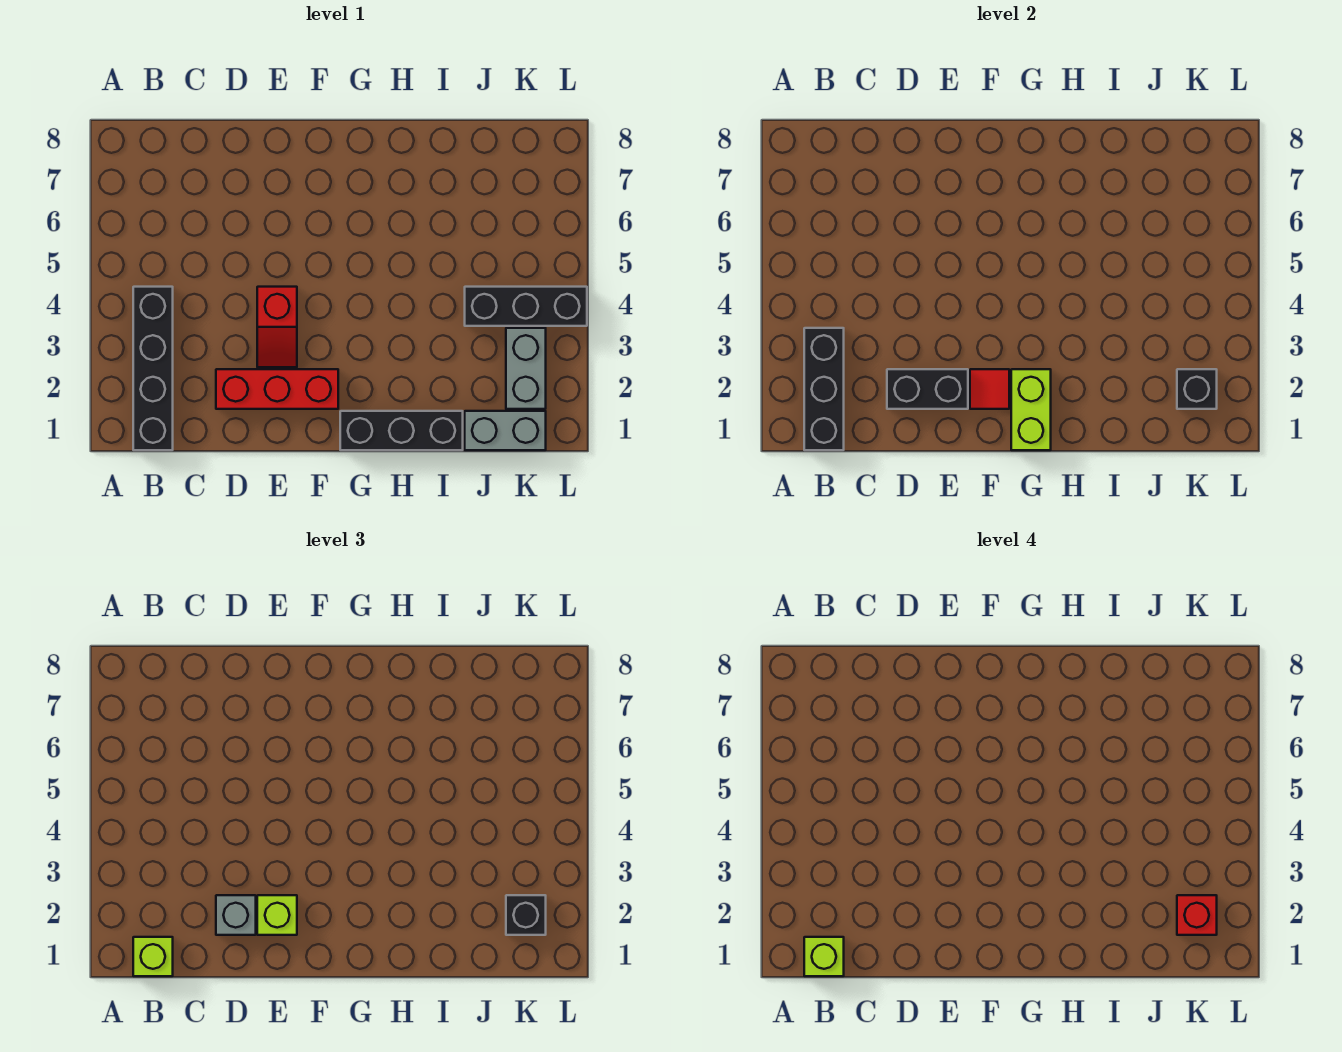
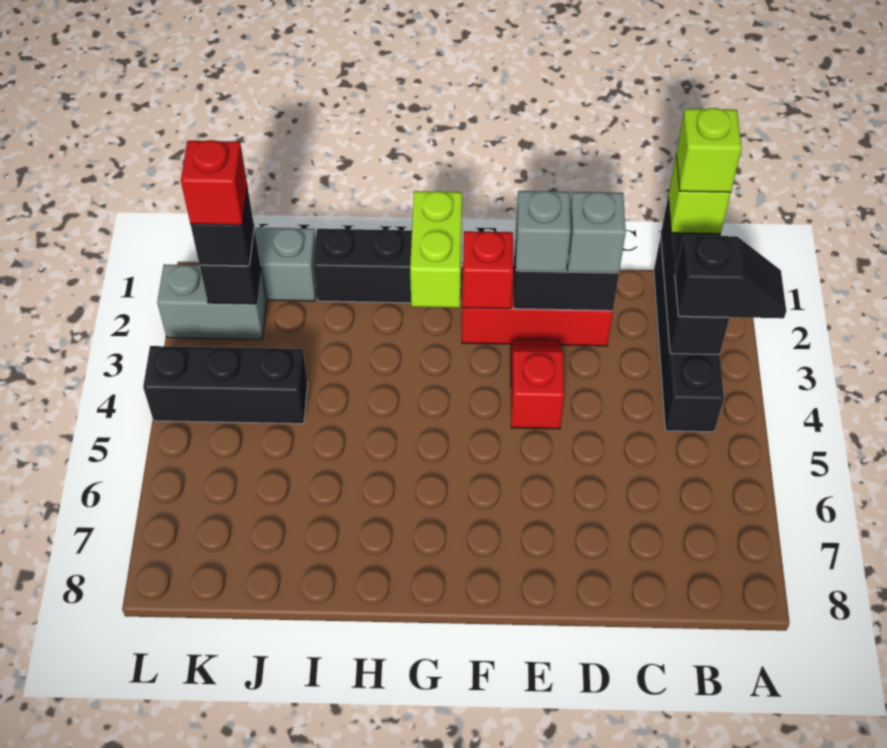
none -> black 1x2 slope [675,235,786,318]
lime 1x1 brick [257,895,297,935] -> grey 1x1 brick [516,191,571,272]
red 1x1 tile [970,369,1009,409] -> red 1x1 brick [462,231,513,309]
grey 1x2 brick [506,328,546,409] -> grey 1x2 brick turned to [157,264,267,339]

